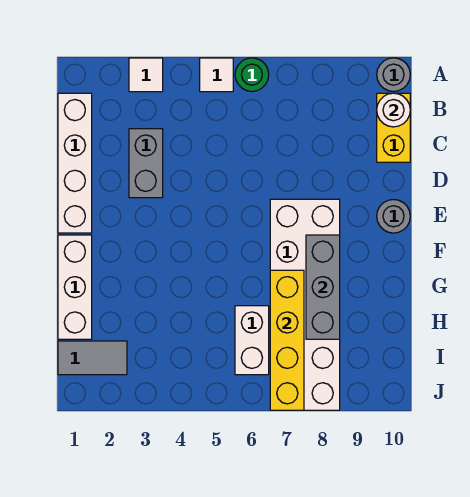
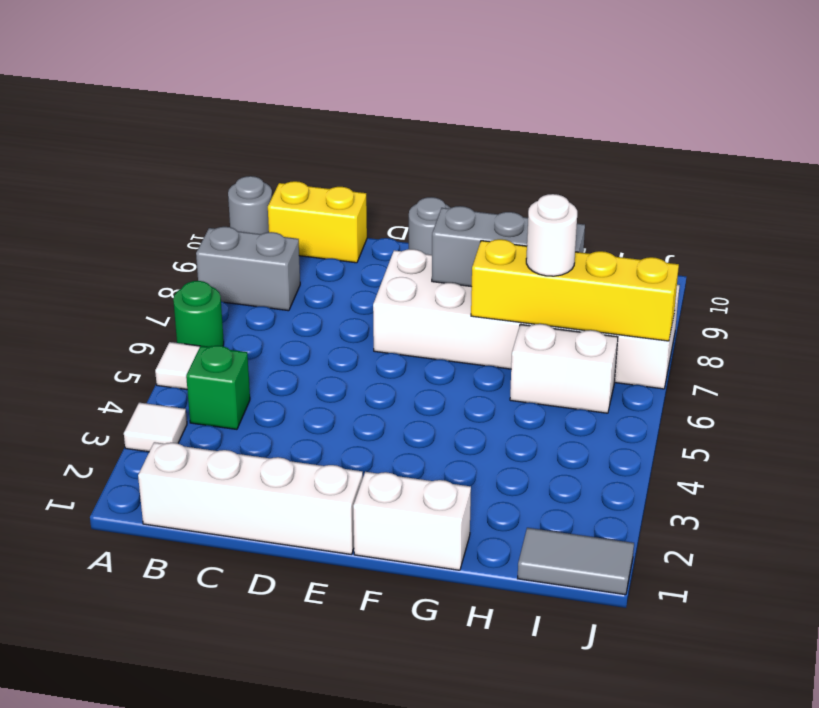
none -> green 1x1 brick [186,346,250,429]
white 1x1 round brick [377,93,410,127] -> white 1x1 round brick moved to [526,194,577,276]
grey 1x2 brick [129,129,163,198] -> grey 1x2 brick moved to [196,227,300,311]
white 1x3 brick [58,235,92,339] -> white 1x2 brick [353,472,471,570]
grey 1x2 tile [58,341,127,375] -> grey 1x2 tile turned to [518,528,634,595]

